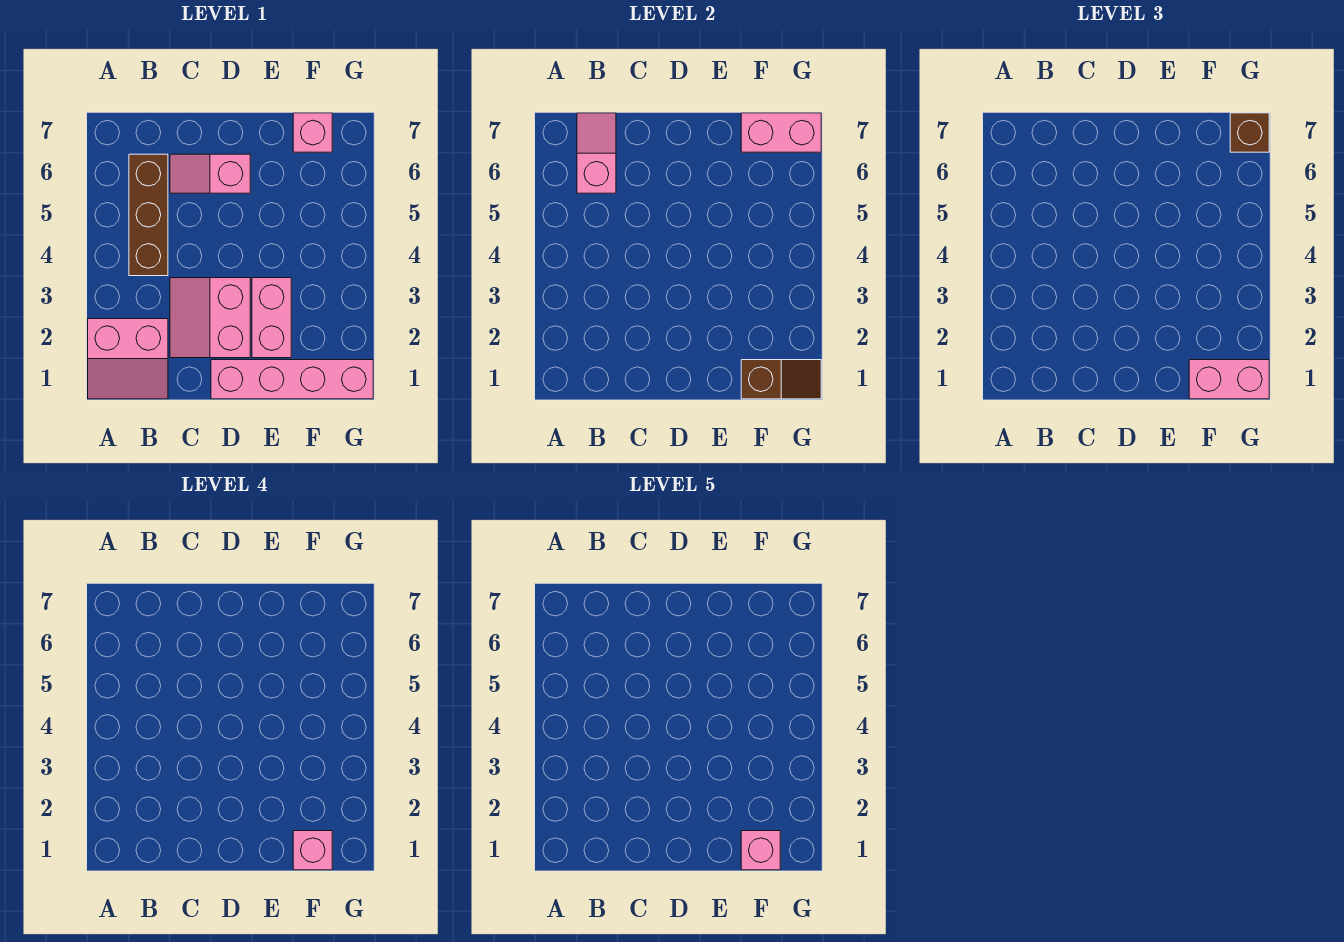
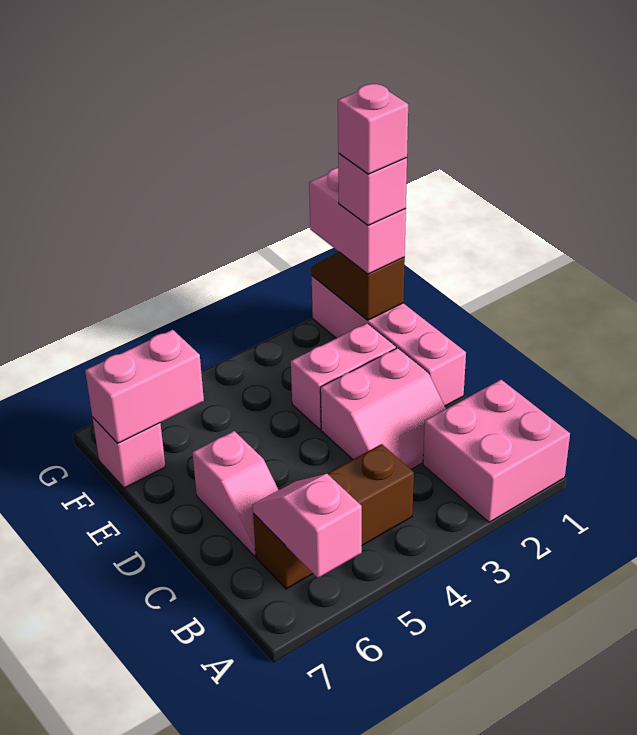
pink 2x2 slope [88,319,168,399] -> pink 2x2 brick [423,380,570,522]
pink 1x2 slope [577,113,616,193] -> pink 1x2 slope turned to [253,474,362,578]
pink 1x2 brick [741,113,821,152] -> pink 1x2 brick turned to [85,330,204,443]
brown 1x1 brick [1230,113,1269,152] -> none

